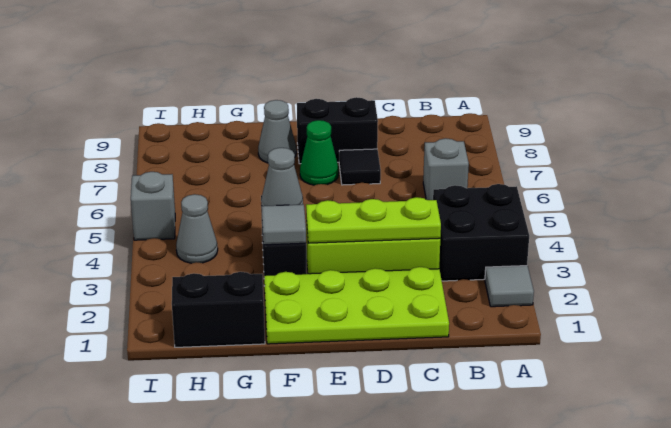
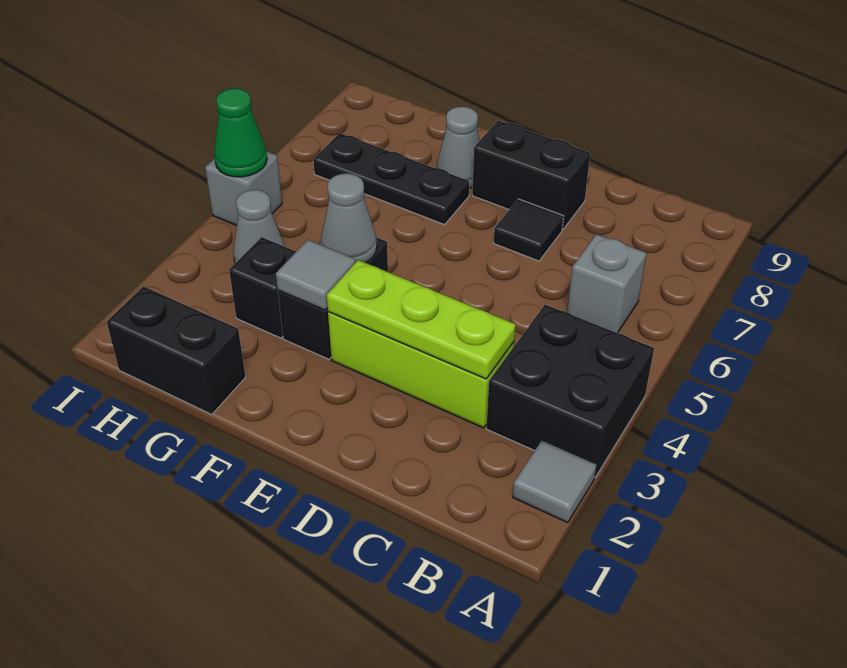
lime 2x4 plate [264,267,449,344] -> none
green 1x1 cone [300,120,339,185] -> green 1x1 cone moved to [214,88,267,177]
none -> black 1x3 plate [313,133,469,225]
none -> black 1x1 brick [229,237,296,338]

